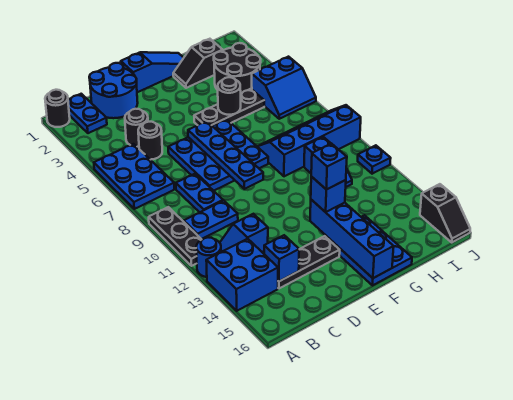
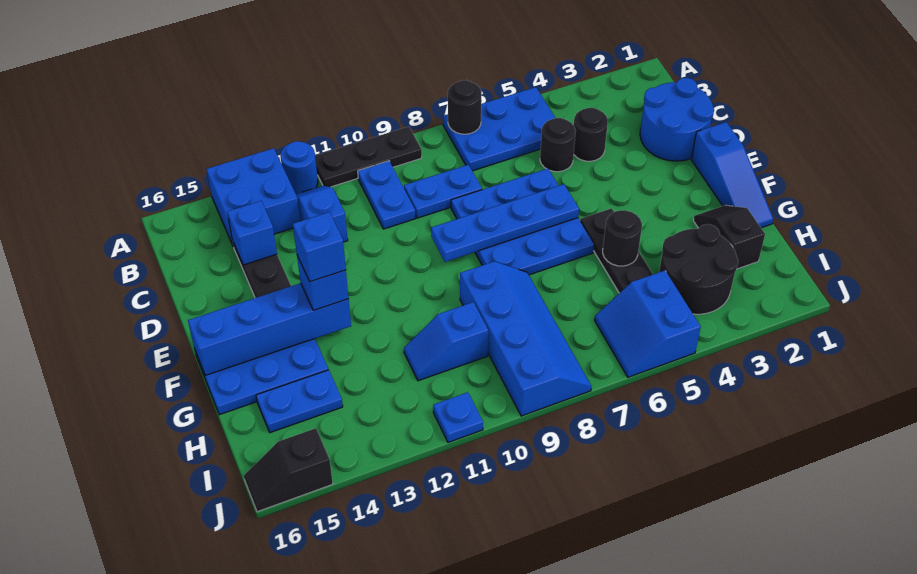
black 1x1 round brick [45,90,70,127] -> black 1x1 round brick moved to [448,80,482,134]
blue 1x2 plate [68,94,107,133] -> blue 1x2 plate moved to [256,370,343,433]

